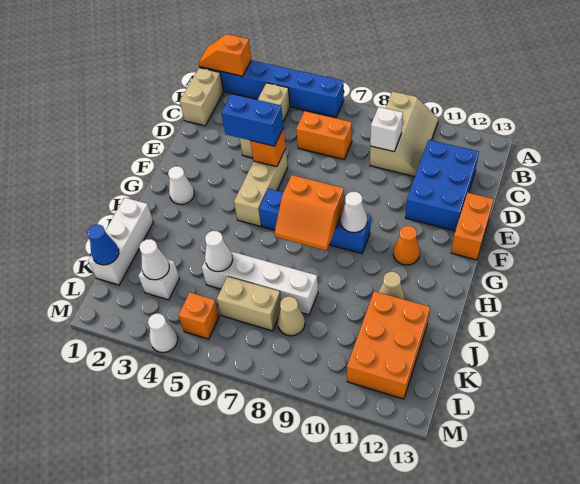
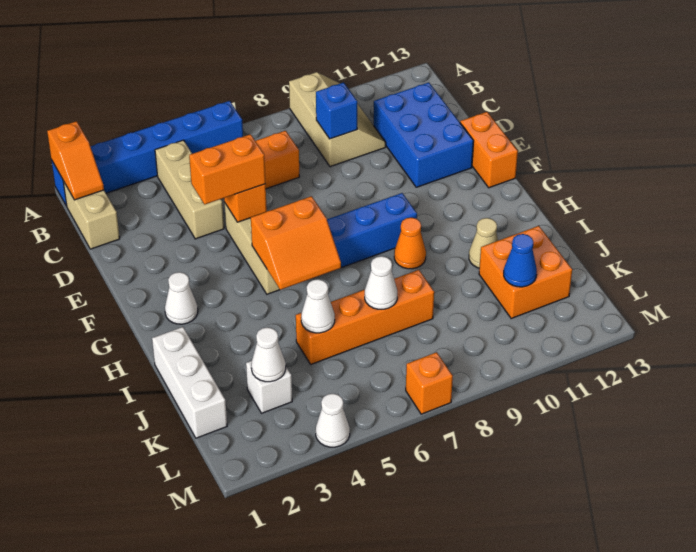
orange 1x2 slope [199,34,251,76] -> orange 1x2 slope turned to [47,121,104,200]
white 1x1 brick [370,107,403,152] -> blue 1x1 brick [316,82,357,139]
blue 1x2 brick [221,94,283,146] -> orange 1x2 brick [189,134,265,205]
orange 2x2 slope [274,175,344,251] -> orange 2x2 slope moved to [251,196,341,290]
white 1x1 cone [340,192,367,233] -> white 1x1 cone moved to [365,256,397,309]
orange 1x1 cone [393,226,420,265] -> orange 1x1 cone moved to [394,218,426,269]
white 1x4 brick [202,251,318,315] -> orange 1x4 brick [296,270,434,364]
orange 2x3 brick [347,291,430,399] -> orange 2x2 brick [479,226,572,318]
blue 1x1 cone [87,225,119,265] -> blue 1x1 cone moved to [504,234,537,287]
tan 1x2 brick [217,276,281,331] -> none
tan 1x1 cone [278,296,305,336] -> none
orange 1x1 brick [178,293,219,339] -> orange 1x1 brick moved to [406,352,453,414]

